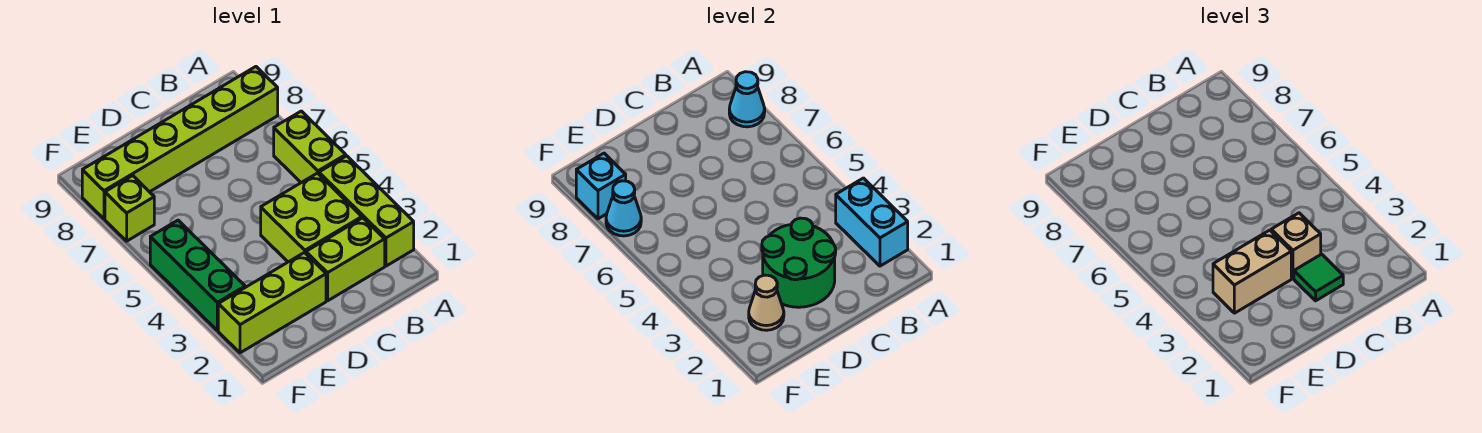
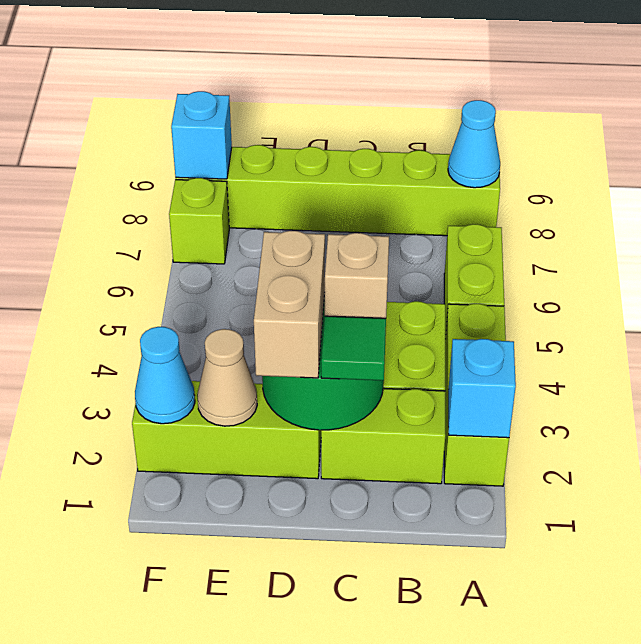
cyan 1x2 brick [836,178,908,266] -> cyan 1x1 brick [448,339,516,438]
tan 1x2 brick [1213,230,1291,313] -> tan 1x2 brick turned to [254,231,325,378]
green 1x3 brick [150,220,245,330] -> none
cyan 1x1 cone [606,181,641,236] -> cyan 1x1 cone moved to [135,327,195,424]

